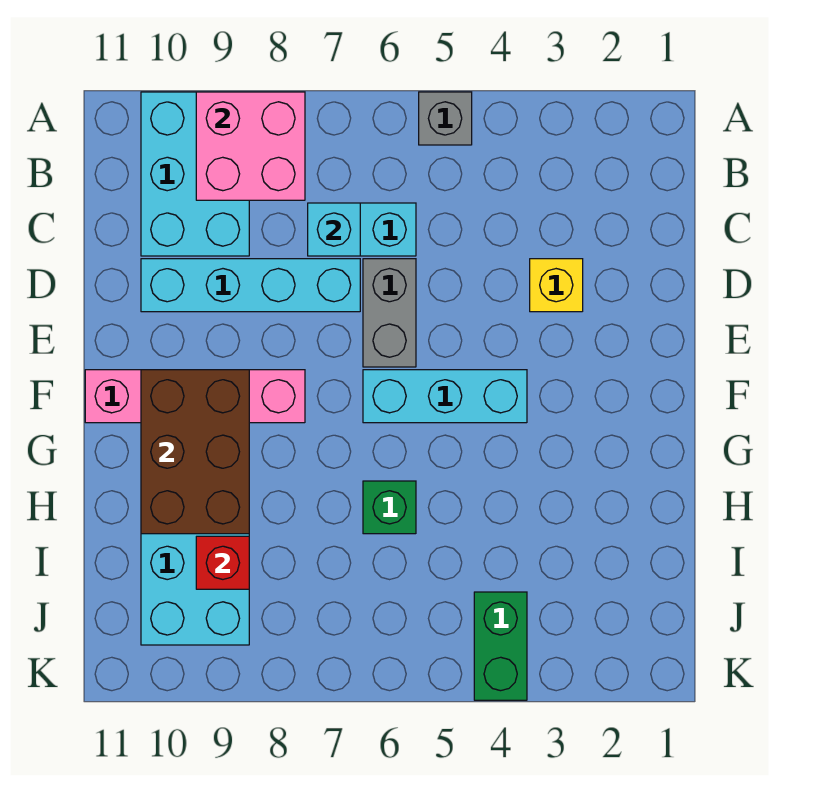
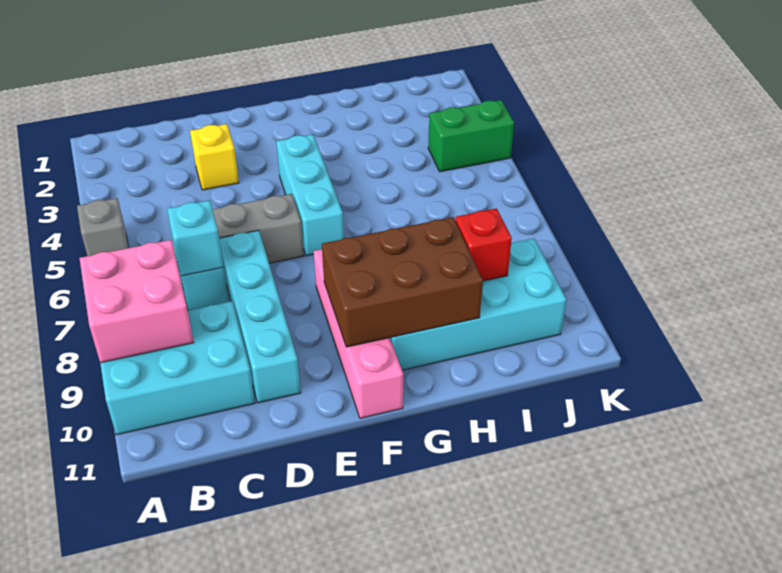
green 1x1 brick [363,481,416,534] -> none

